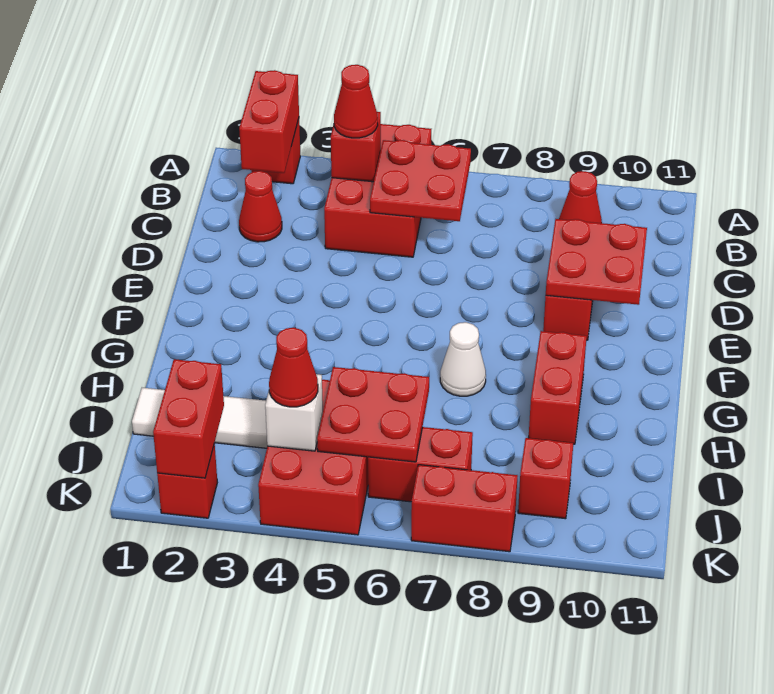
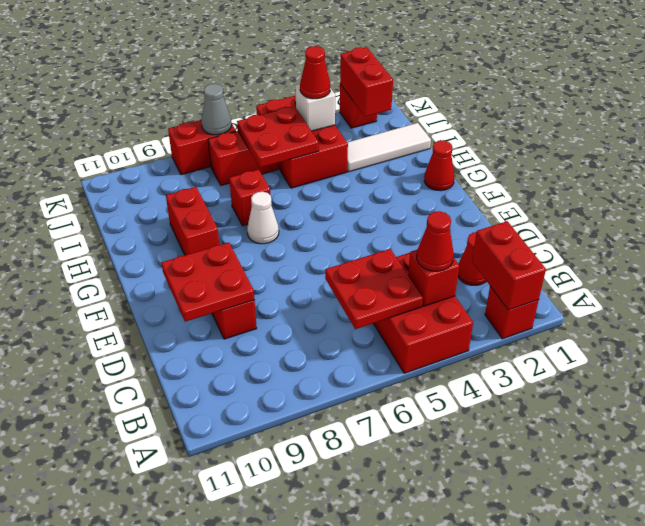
red 1x1 cone [559,171,602,223] -> red 1x1 cone moved to [424,140,454,191]
red 1x1 brick [518,438,573,519] -> red 1x1 brick moved to [229,169,270,226]
none -> grey 1x1 cone [201,84,232,135]

